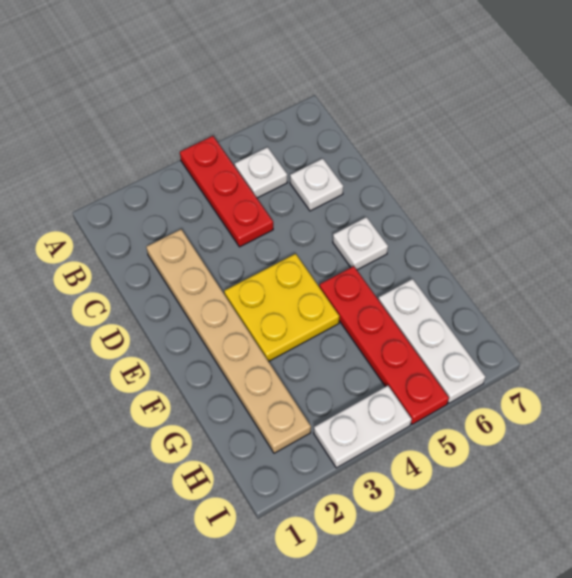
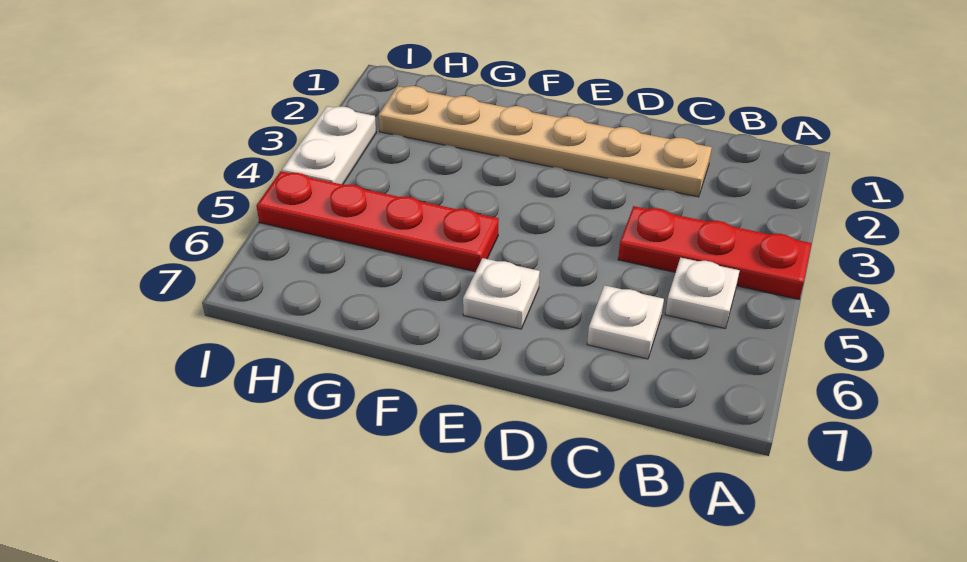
yellow 2x2 plate [224,254,339,362] -> none
white 1x3 plate [378,279,486,403] -> none

